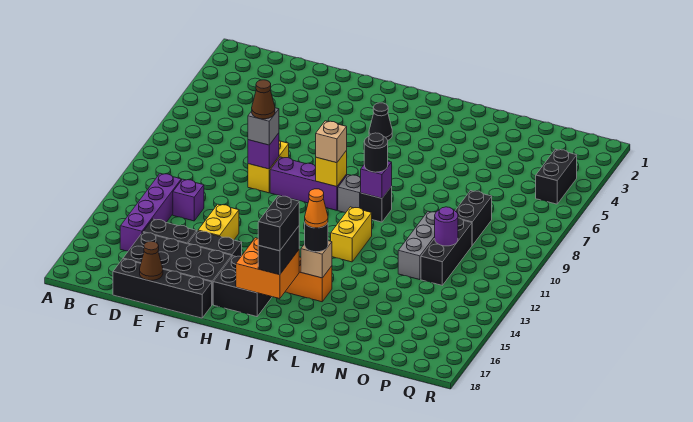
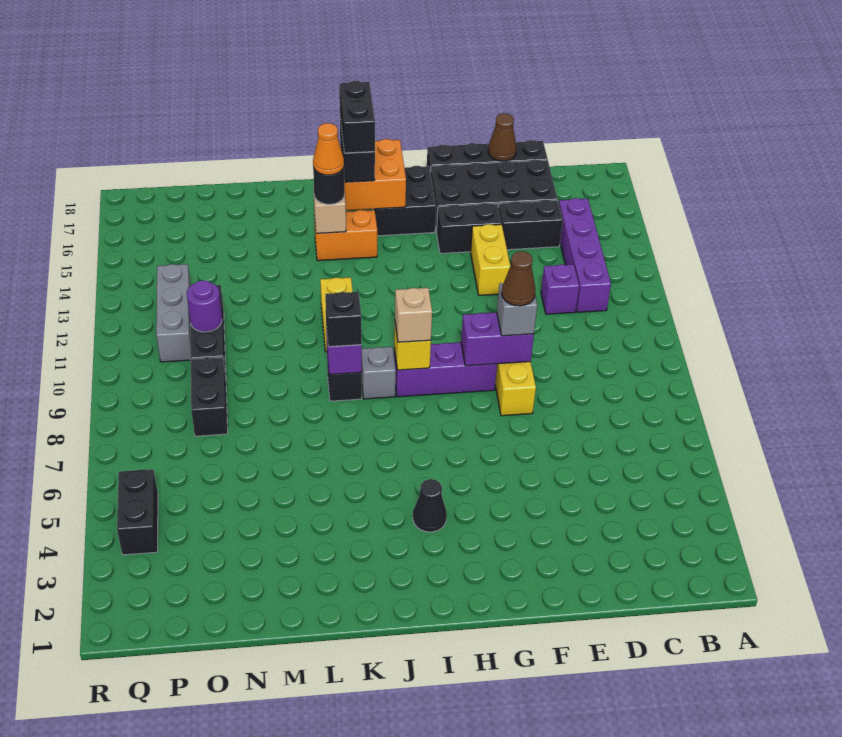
purple 1x1 brick [248,133,279,169] -> purple 1x2 brick [461,312,534,366]
black 1x1 round brick [364,133,388,172] -> black 1x1 brick [325,292,362,347]
grey 1x3 brick [398,211,436,280] -> grey 1x3 brick moved to [156,264,191,362]

